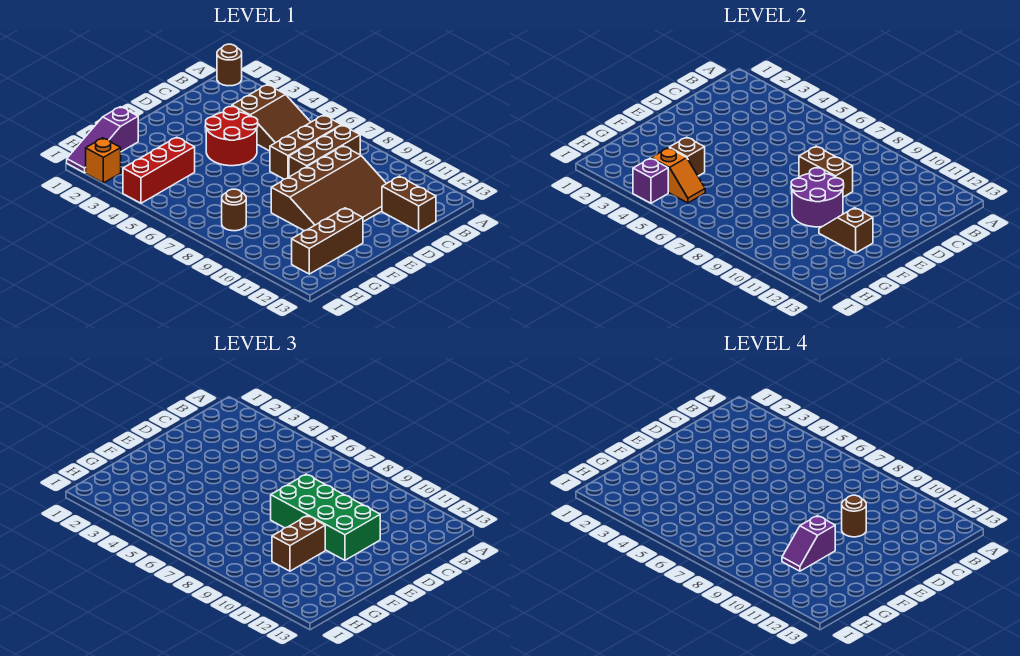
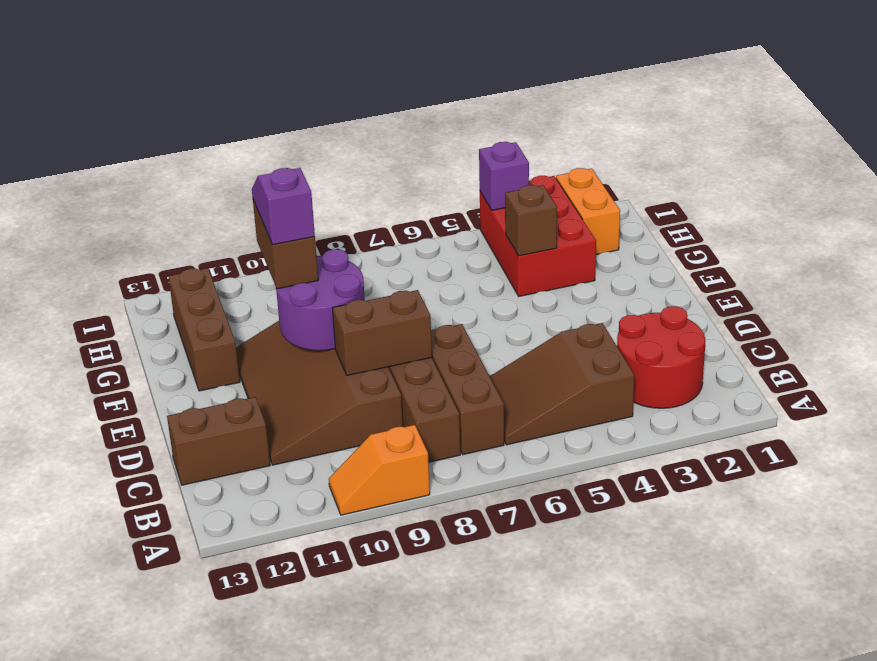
brown 1x1 round brick [217,44,242,86] -> none
red 2x2 round brick [206,107,258,166] -> red 2x2 round brick moved to [617,306,705,408]
green 2x4 brick [271,474,380,560] -> none
brown 1x1 round brick [842,495,866,537] -> none
brown 1x2 slope [819,208,873,253] -> none
purple 1x3 slope [67,107,138,173] -> none
red 1x3 brick [123,137,195,203] -> red 2x3 brick [480,176,596,296]
orange 1x2 slope [651,148,705,203] -> orange 1x2 slope moved to [329,425,430,515]
brown 1x1 round brick [222,189,246,231] -> none
orange 1x1 brick [86,138,121,183] -> orange 1x2 brick [556,168,620,255]

